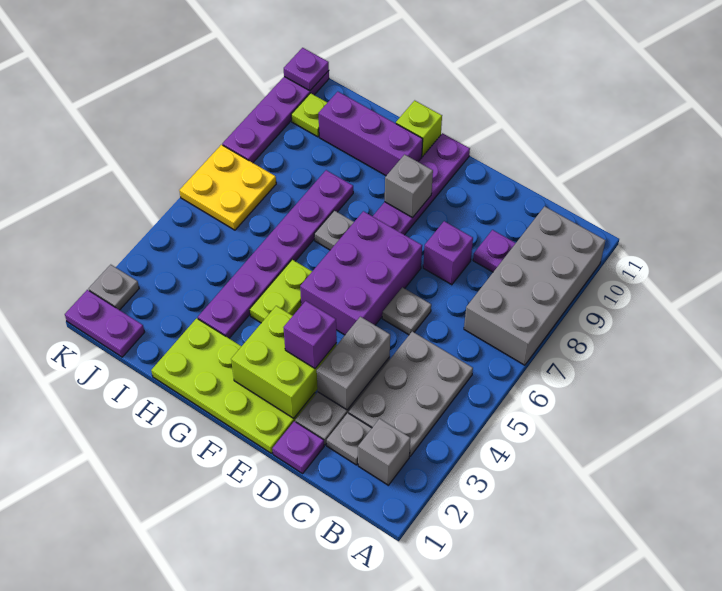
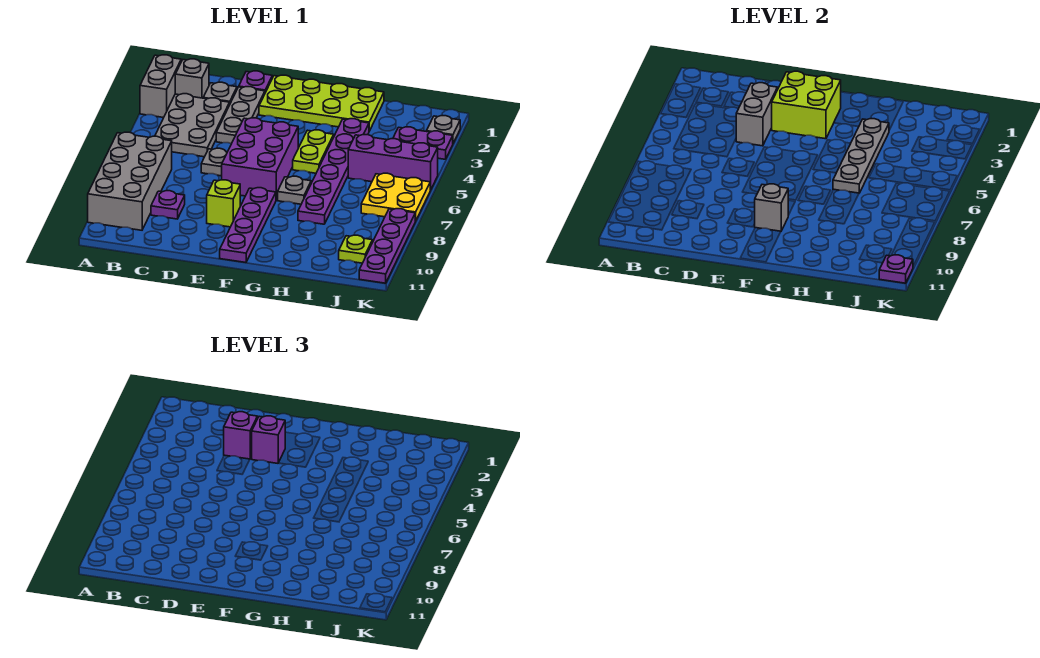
none -> grey 1x2 brick [140,55,181,118]
purple 1x1 brick [423,221,473,285] -> purple 1x1 brick moved to [224,412,257,459]
purple 1x3 brick [318,92,423,176] -> purple 1x3 brick moved to [348,135,438,190]
lime 1x1 brick [396,101,442,157] -> lime 1x1 brick moved to [207,180,240,227]
none -> grey 1x4 plate [833,119,889,193]
purple 1x2 plate [65,290,144,357] -> purple 1x2 plate moved to [393,127,453,159]

